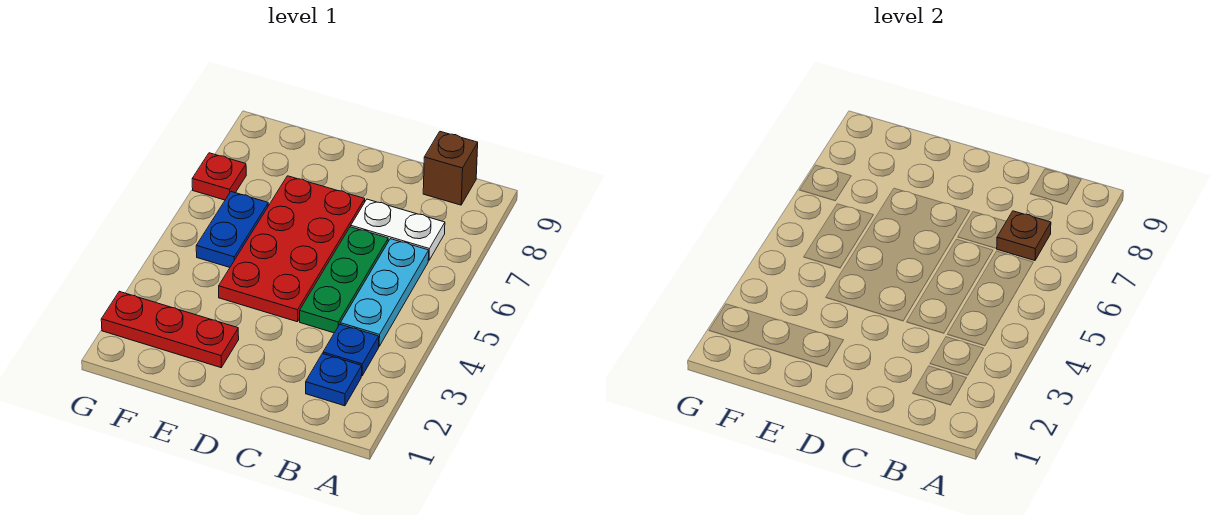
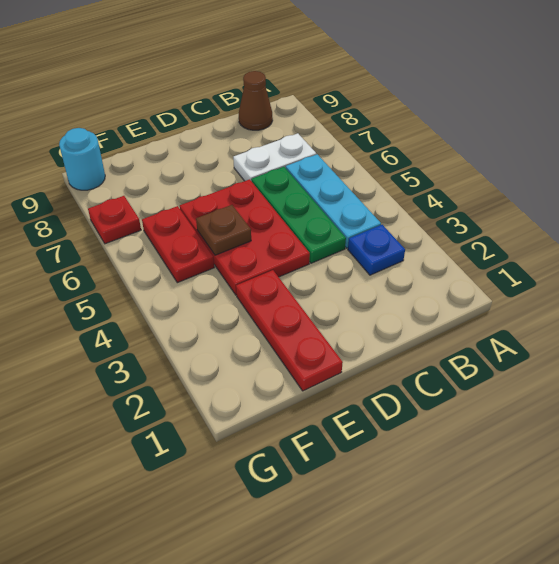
blue 1x1 plate [306,354,362,406] -> none
brown 1x1 plate [996,211,1051,261] -> brown 1x1 plate moved to [196,205,251,255]
brown 1x1 brick [423,132,478,205] -> brown 1x1 cone [239,71,273,130]
red 2x4 plate [219,176,365,322] -> red 2x3 plate [180,179,310,295]
red 1x3 plate [101,291,239,368] -> red 1x3 plate turned to [236,270,343,391]
blue 1x2 plate [196,192,268,267] -> red 1x2 plate [142,206,214,283]
none -> cyan 1x1 round brick [59,128,105,190]

